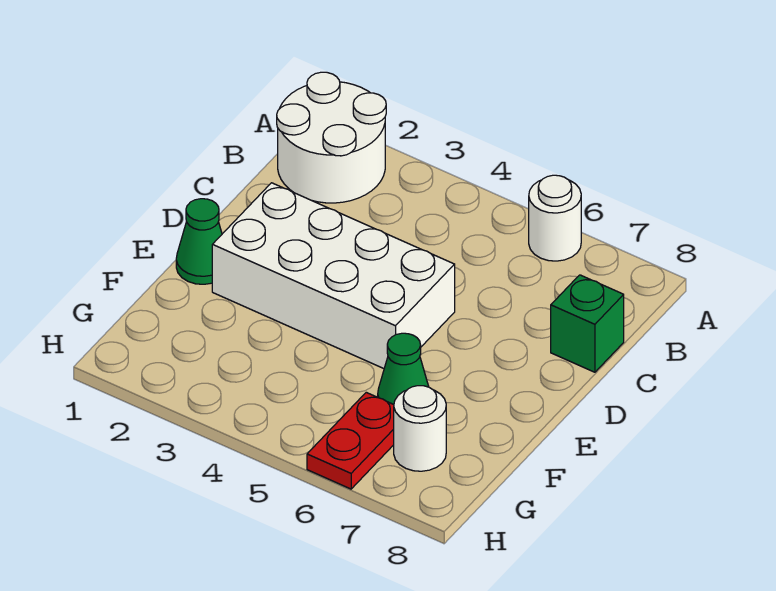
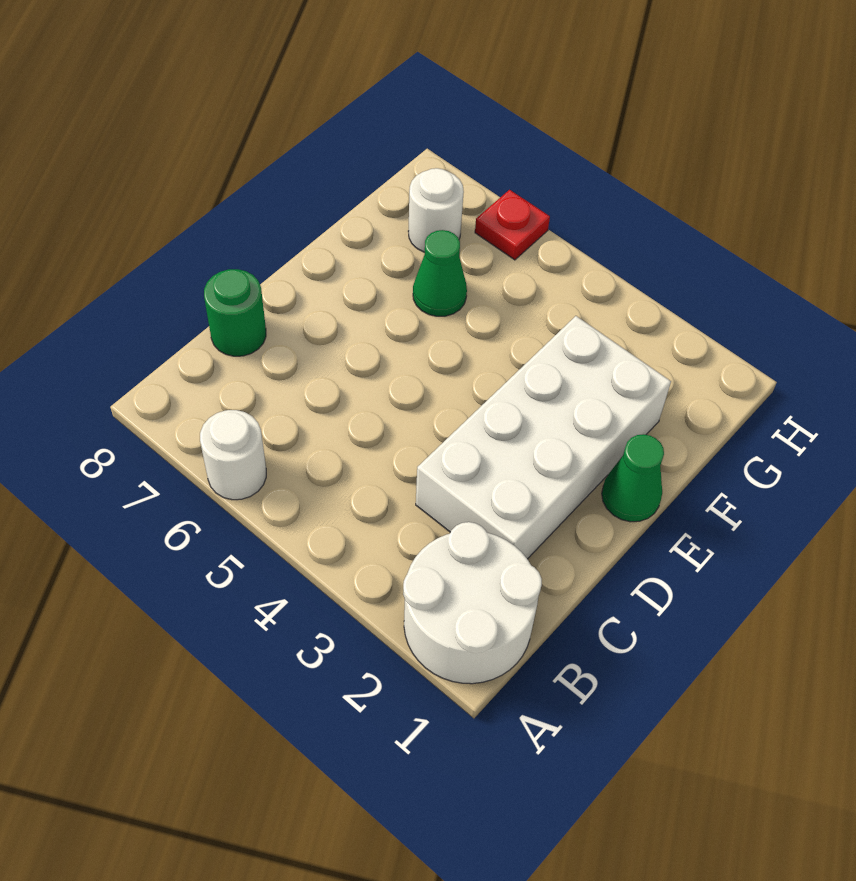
green 1x1 brick [551,275,624,372] -> green 1x1 round brick [204,269,266,356]
white 2x4 brick [212,183,455,369] -> white 2x4 brick turned to [416,316,671,559]
red 1x2 plate [307,392,394,489] -> red 1x1 plate [475,190,550,260]

